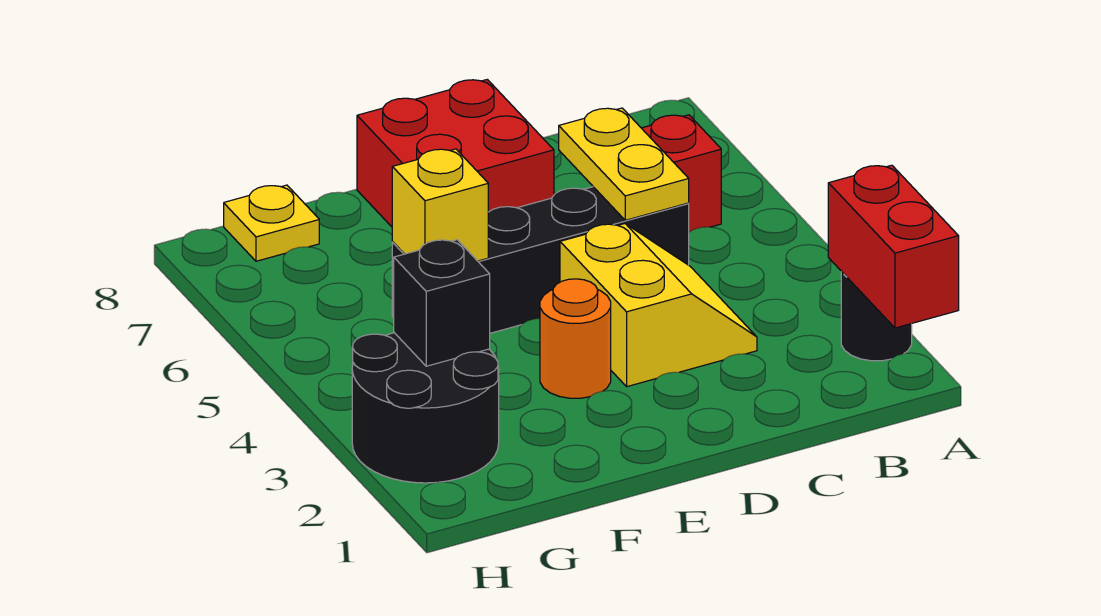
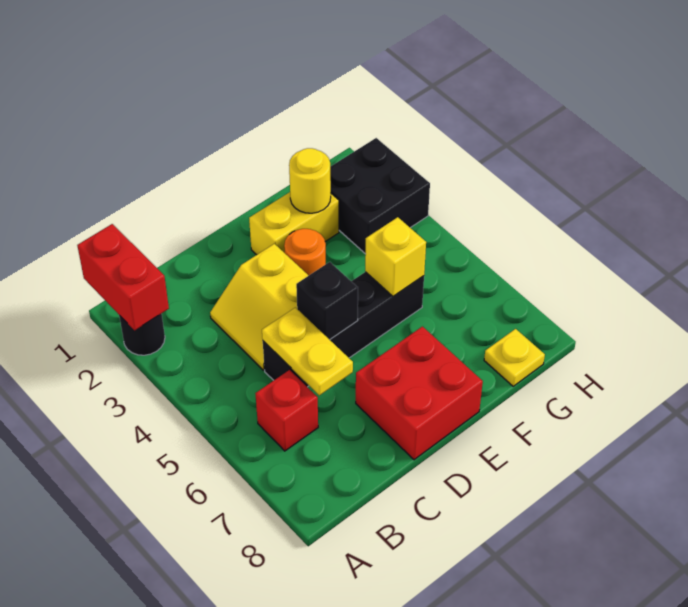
none -> yellow 1x2 brick [249,192,339,255]
none -> yellow 1x1 round brick [289,148,331,213]
black 2x2 round brick [352,333,499,483] -> black 2x2 brick [330,138,430,254]
black 1x1 brick [394,240,490,366] -> black 1x1 brick moved to [296,262,358,340]

